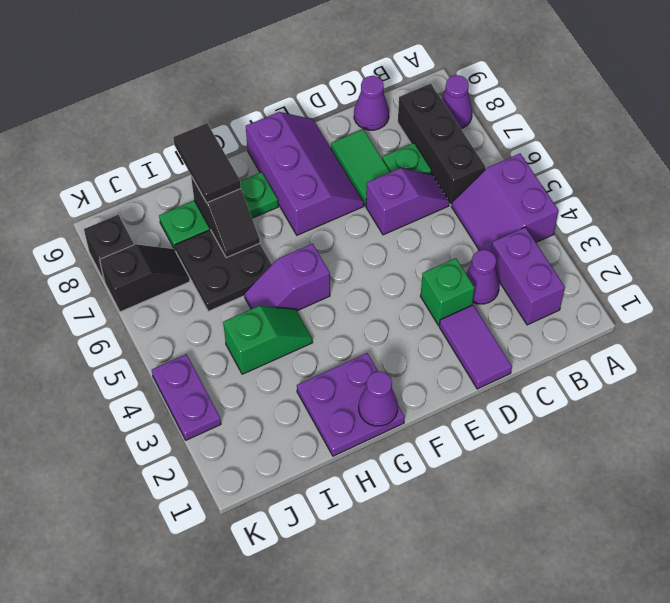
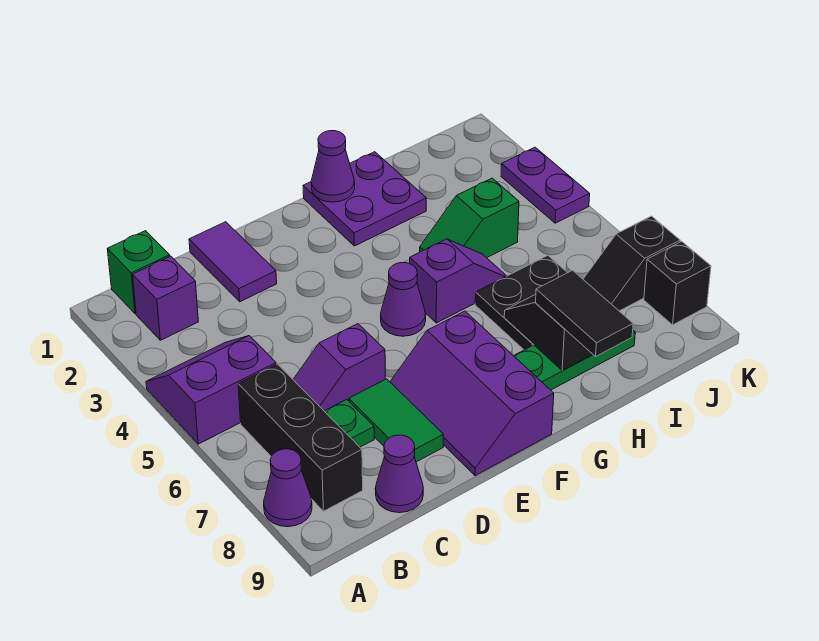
purple 2x2 slope [451,154,559,251] -> purple 2x2 slope turned to [146,336,276,444]
purple 1x2 brick [491,227,565,325] -> purple 1x1 brick [133,256,198,340]
purple 1x1 cone [466,250,499,304] -> purple 1x1 cone moved to [381,263,426,336]
green 1x1 brick [421,258,475,325] -> green 1x1 brick moved to [107,231,170,314]

